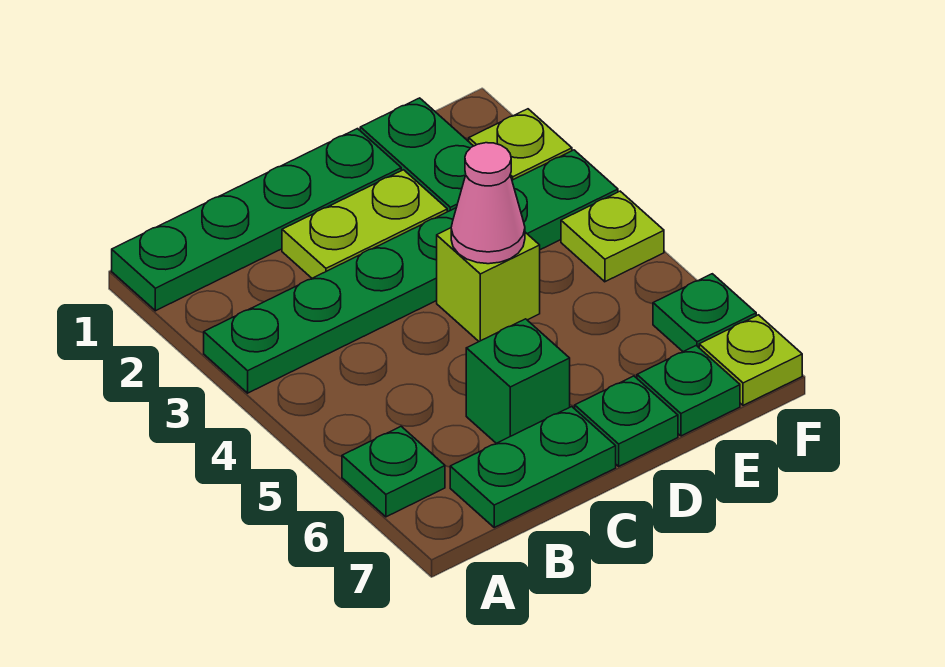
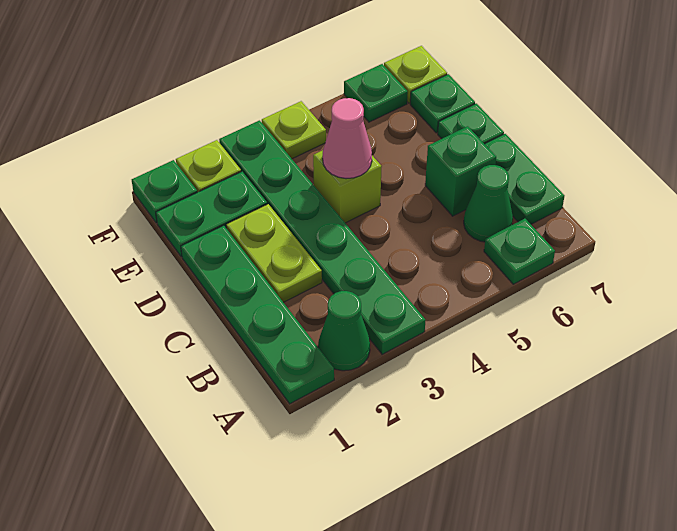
none -> green 1x1 cone [318,291,370,371]
none -> green 1x1 cone [464,165,513,242]
none -> green 1x1 plate [132,160,197,223]

